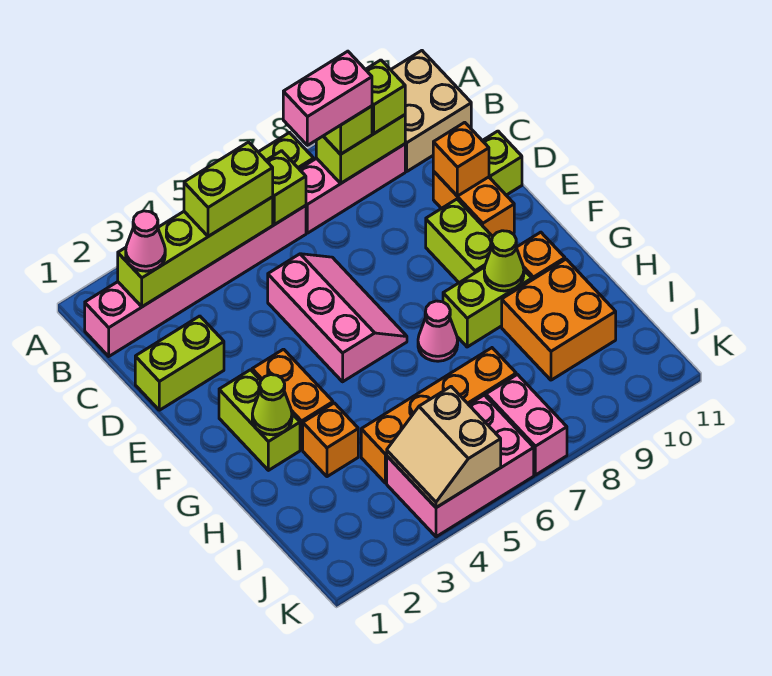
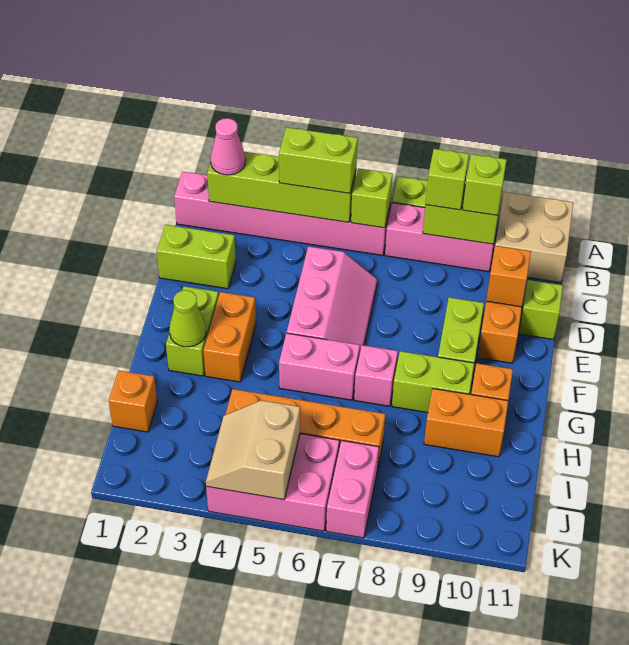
pink 1x2 brick [283,51,372,145] -> pink 1x2 brick moved to [279,333,360,400]
pink 1x1 cone [418,301,458,361] -> pink 1x1 brick [354,345,398,406]
lime 1x1 cone [484,231,524,291] -> none
orange 1x1 brick [303,403,358,477] -> orange 1x1 brick moved to [109,370,157,432]
orange 2x2 brick [502,259,616,380] -> orange 1x2 brick [424,389,508,457]

